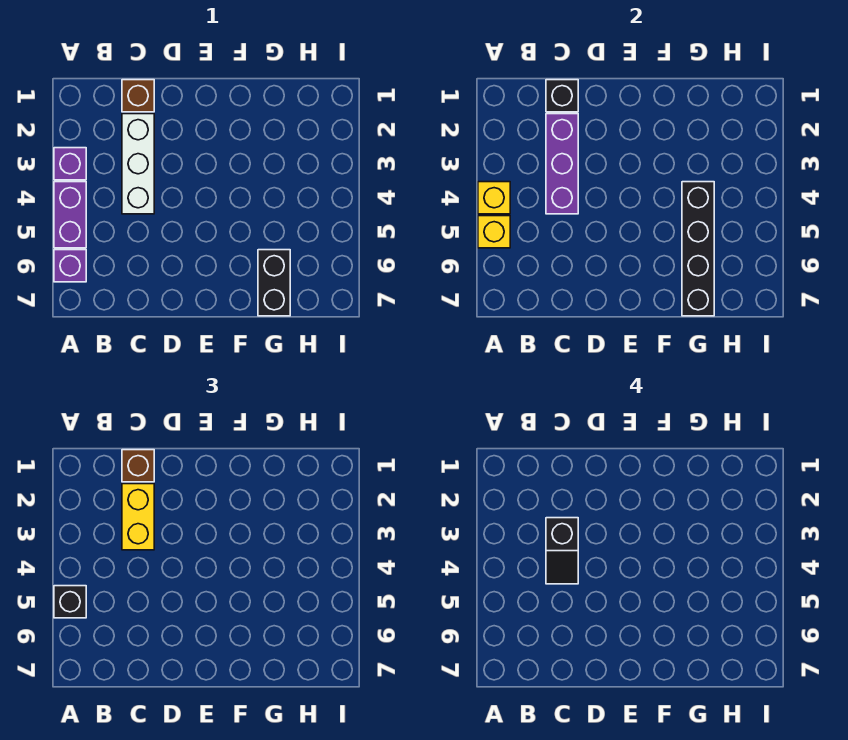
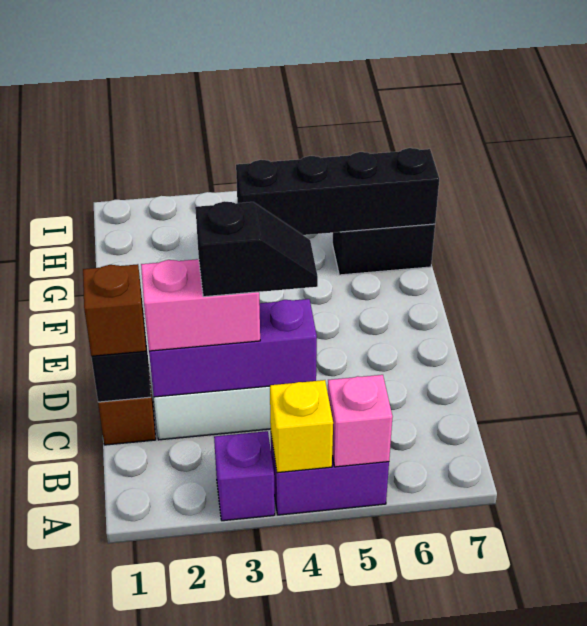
yellow 1x1 brick [478,216,510,248] -> pink 1x1 brick [328,375,393,467]
black 1x1 brick [54,586,86,618] -> none
purple 1x1 brick [54,250,86,282] -> none
yellow 1x2 brick [122,484,154,550] -> pink 1x2 brick [141,259,260,351]

